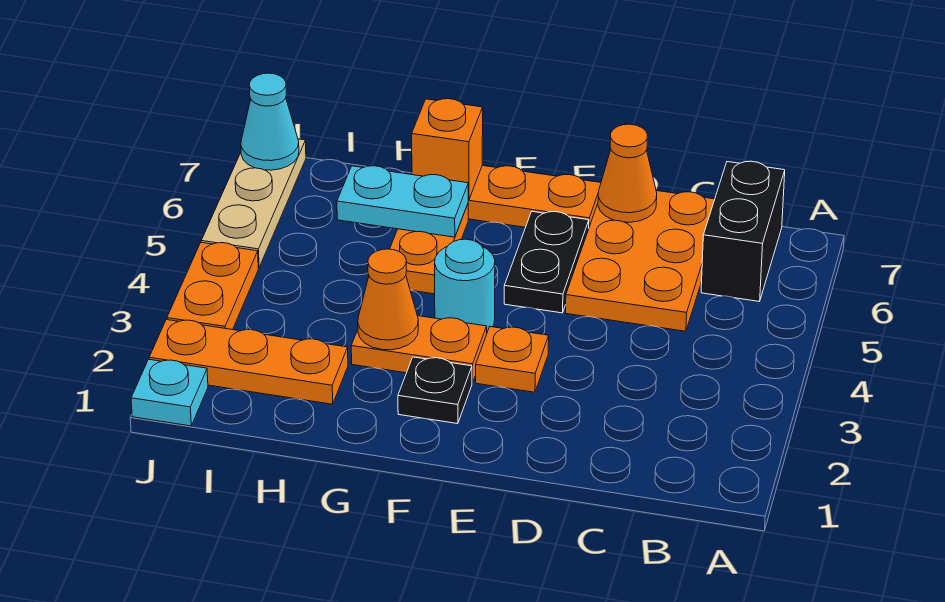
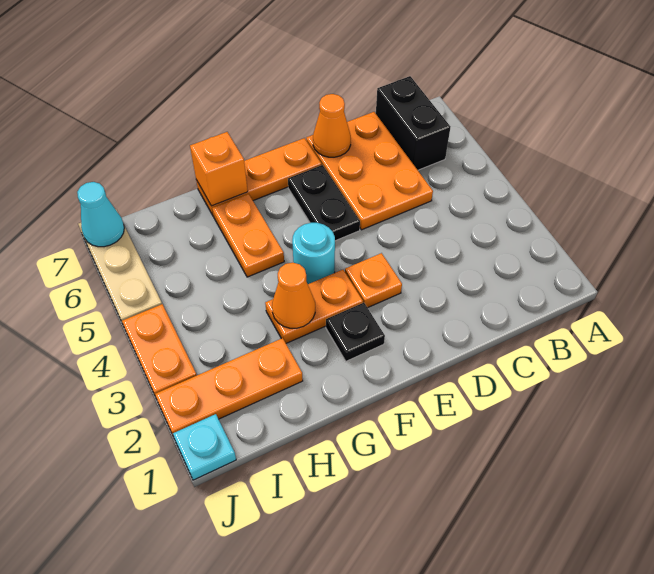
cyan 1x2 plate [337,166,468,237] -> none

